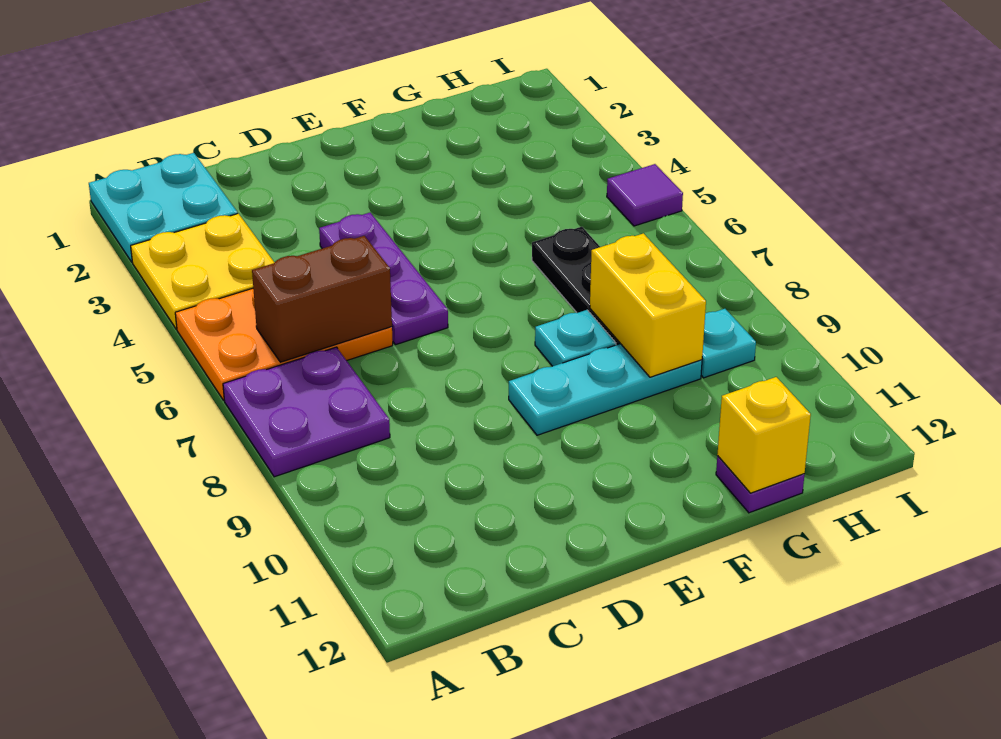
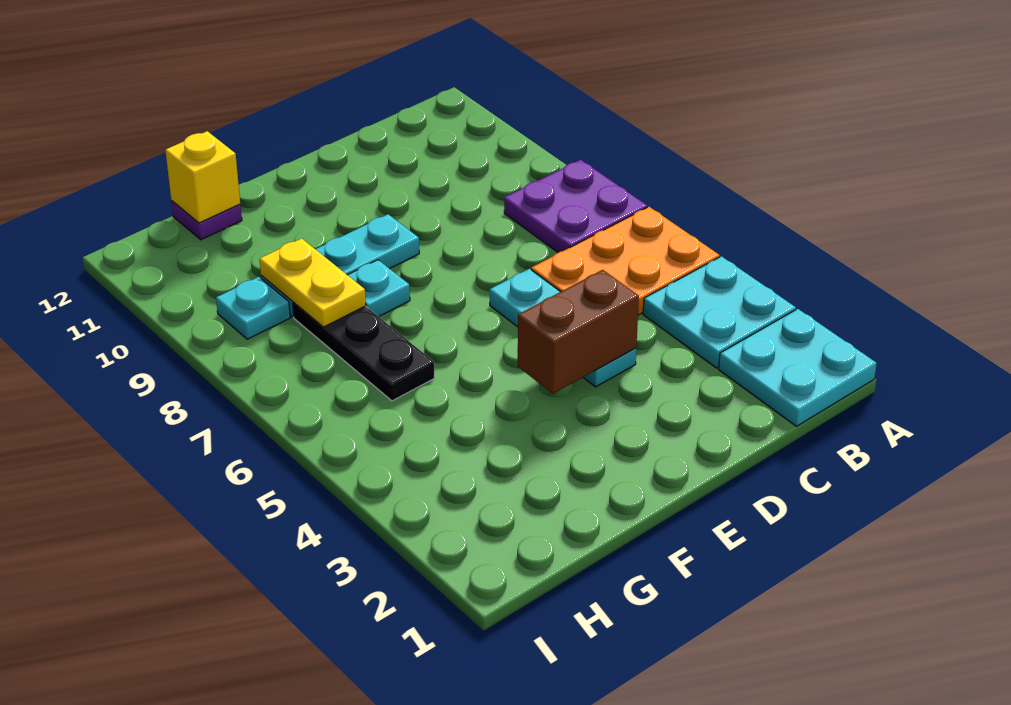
yellow 2x2 plate [131,214,275,329] -> cyan 2x2 plate [643,256,796,368]
brown 1x2 brick [252,236,392,362] -> brown 1x2 brick moved to [518,270,639,394]
purple 1x3 plate [319,213,448,345] -> cyan 1x3 plate [490,269,636,387]
yellow 1x2 brick [590,233,706,377] -> yellow 1x2 plate [260,238,366,327]
purple 1x1 tile [607,164,683,226] -> none

